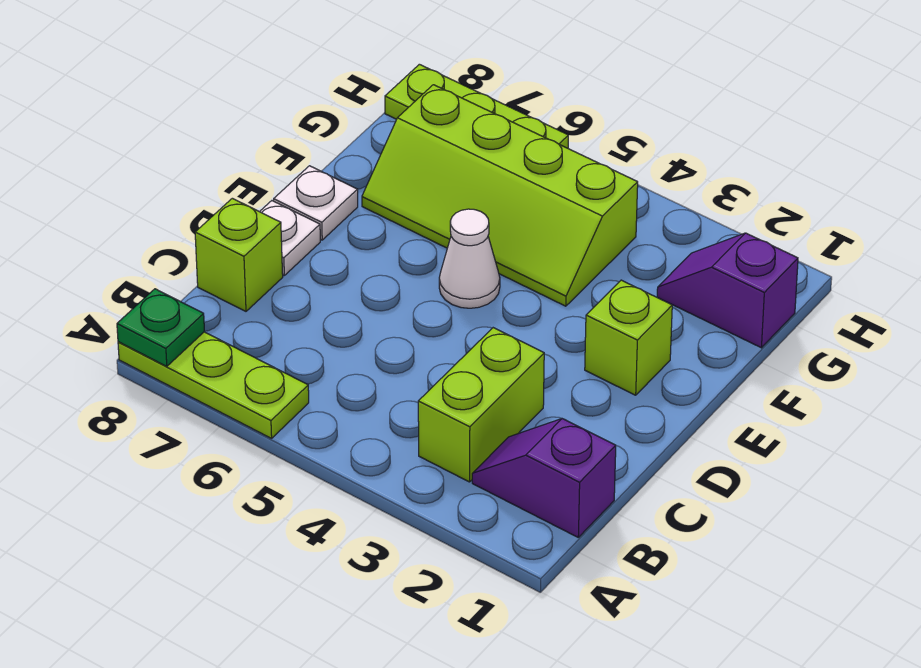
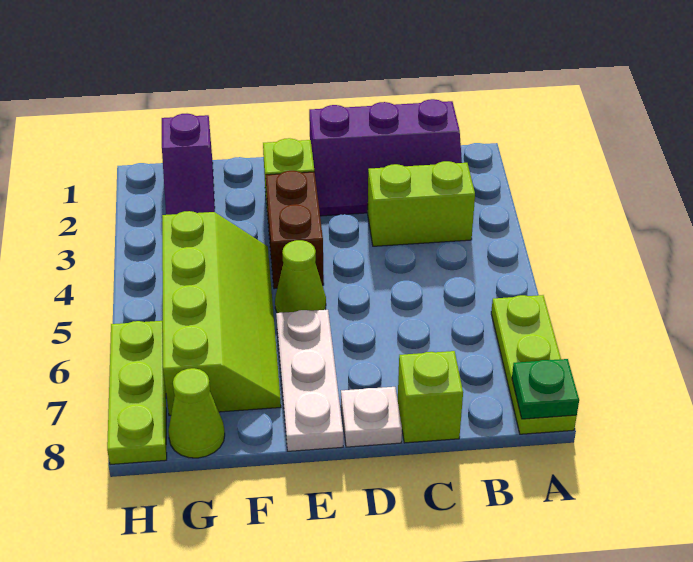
purple 1x2 slope [472,419,616,537] -> purple 2x3 slope [309,99,462,216]
none -> brown 1x2 brick [266,171,324,289]
white 1x1 cone [439,209,500,308] -> lime 1x1 cone [275,240,326,313]
white 1x1 plate [274,166,358,240] -> white 1x3 plate [276,310,343,451]
none -> lime 1x1 cone [168,368,225,458]

